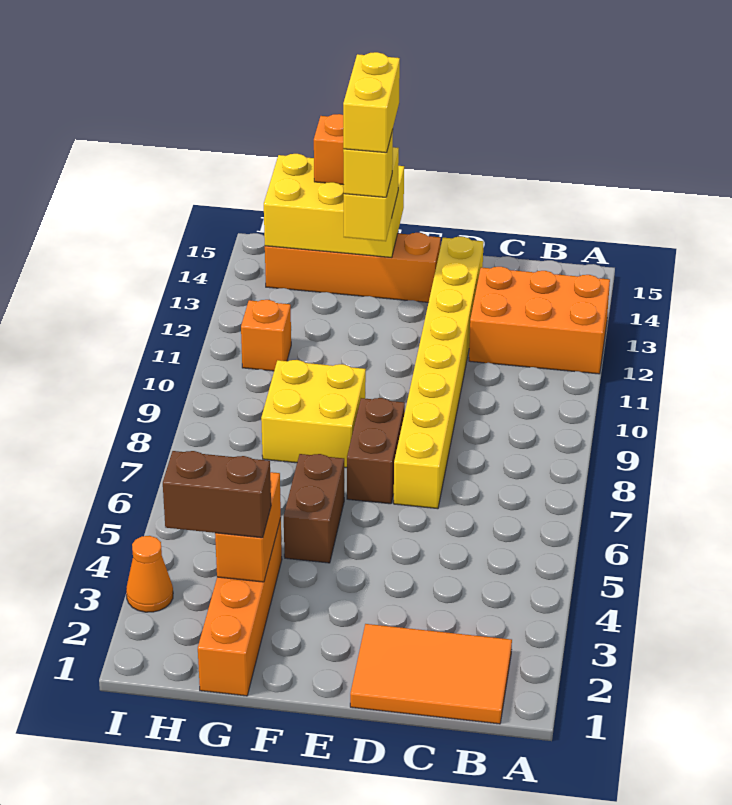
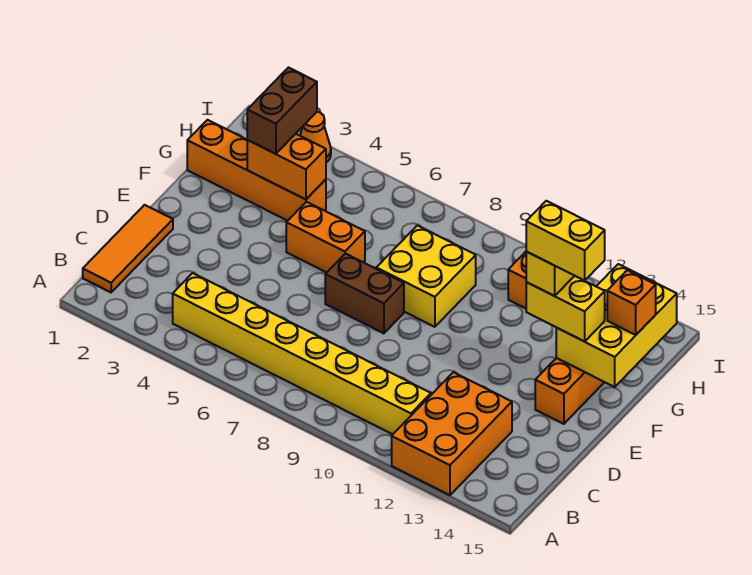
orange 2x3 tile [350,624,512,724] -> orange 1x3 tile [83,205,173,292]
yellow 1x8 brick [394,237,484,509] -> yellow 1x8 brick moved to [173,273,431,434]
brown 1x2 brick [284,454,344,563] -> orange 1x2 brick [286,202,365,273]

